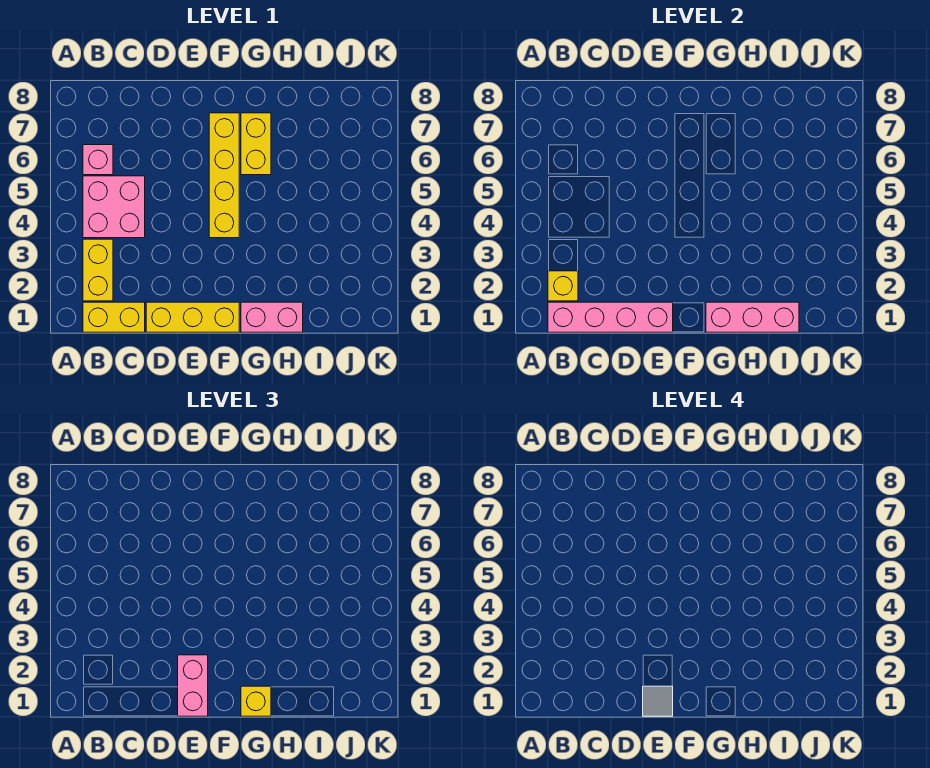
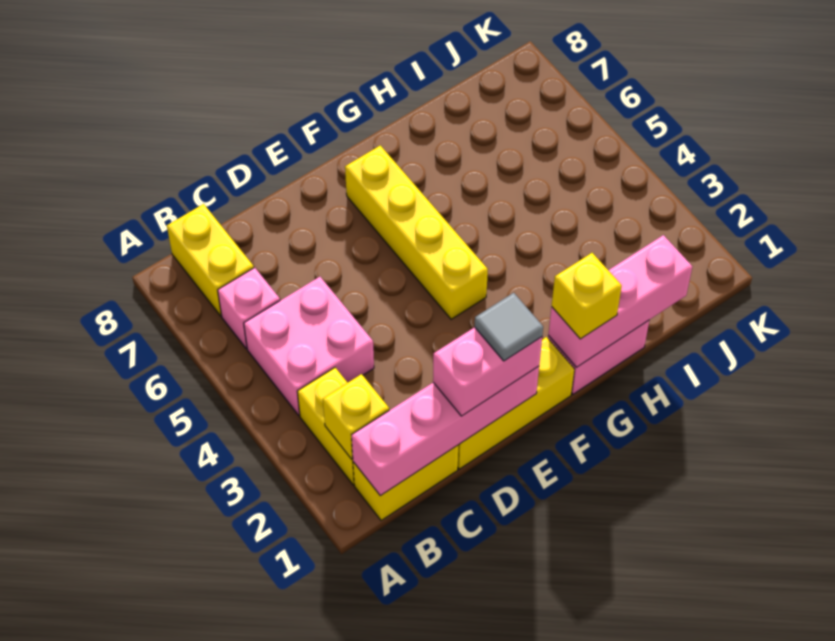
pink 1x2 brick [178,655,208,716] -> pink 1x2 brick turned to [433,327,542,416]
yellow 1x2 brick [241,113,271,175] -> yellow 1x2 brick moved to [167,204,254,316]

